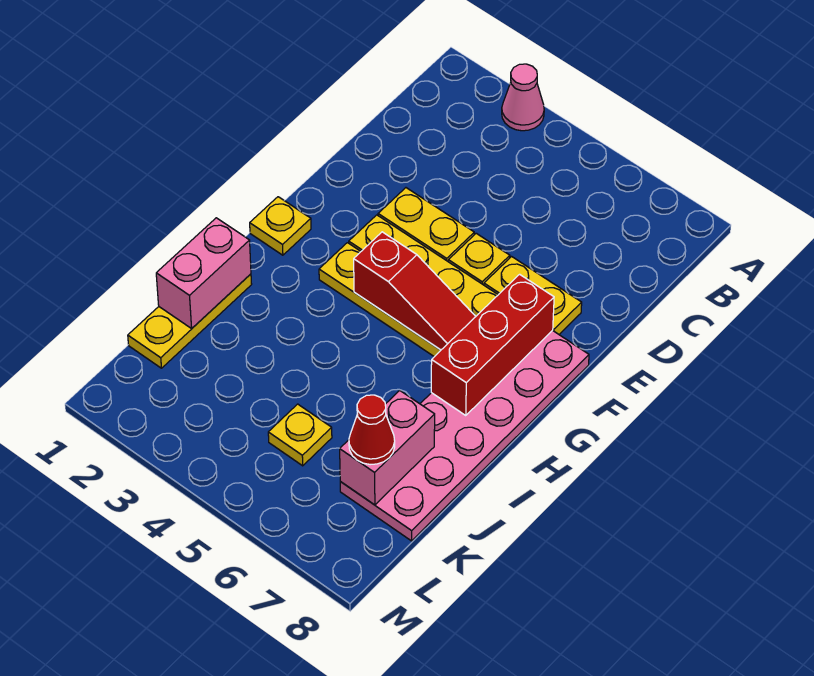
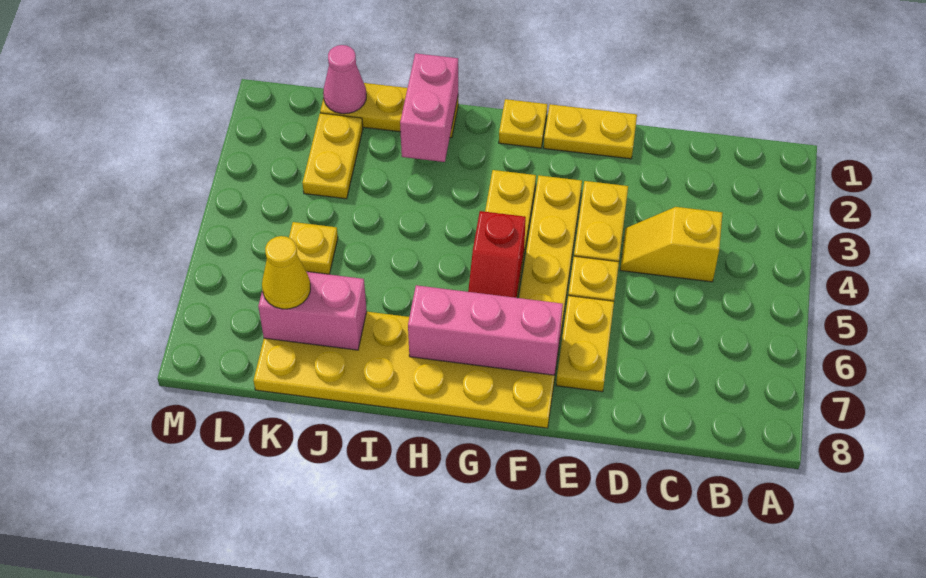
pink 1x1 cone [502,64,544,131] -> pink 1x1 cone moved to [323,45,366,114]
none -> yellow 1x2 slope [620,207,722,282]
none -> yellow 1x2 plate [544,104,637,159]
pink 2x6 plate [340,330,589,541] -> yellow 2x6 plate [254,312,560,428]
red 1x3 brick [431,274,554,415] -> pink 1x3 brick [408,285,563,375]
red 1x3 slope [354,232,476,350] -> red 1x2 slope [468,211,526,298]
pink 1x2 brick [156,218,251,328] -> pink 1x2 brick turned to [400,53,458,162]
none -> yellow 1x2 plate [302,113,363,199]
red 1x1 cone [349,395,395,465] -> yellow 1x1 cone [262,236,310,309]

